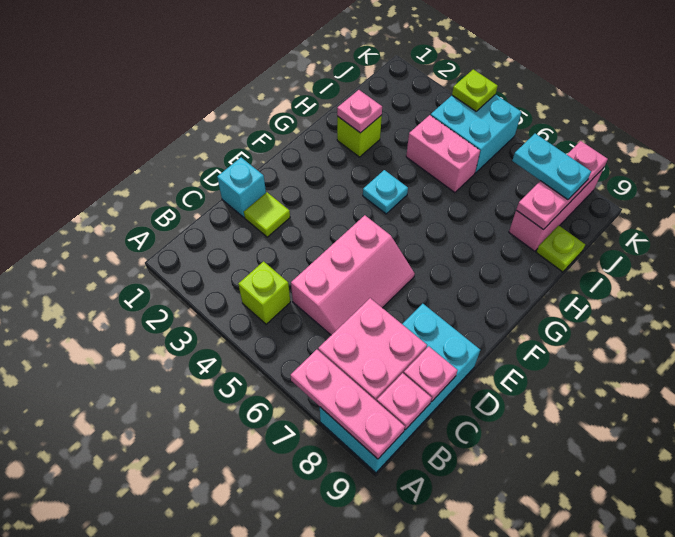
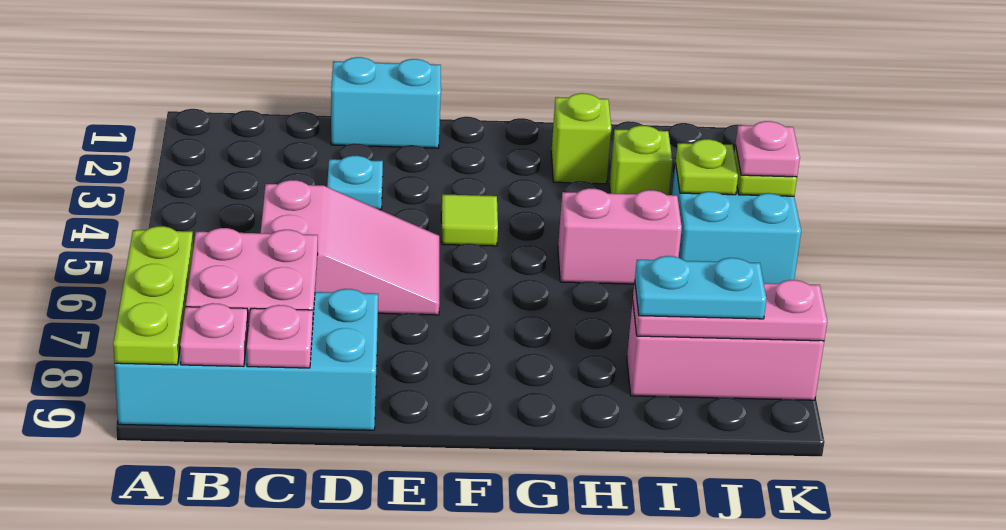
pink 1x3 plate [290,350,405,459] -> lime 1x3 plate [113,226,193,365]
lime 1x1 brick [238,261,290,324] -> lime 1x1 brick moved to [609,126,672,195]
pink 2x3 slope [291,215,415,335] -> pink 2x3 slope turned to [261,180,439,315]
cyan 1x1 brick [217,157,266,217] -> cyan 1x2 brick [331,57,441,148]
lime 1x1 tile [244,192,290,237] -> lime 1x1 tile moved to [441,194,498,246]
cyan 1x1 plate [363,170,408,214] -> cyan 1x1 plate moved to [327,156,383,210]
pink 1x1 plate [337,90,382,133] -> pink 1x1 plate moved to [736,121,800,177]
pink 1x2 brick [406,115,480,193] -> pink 1x2 brick turned to [558,188,682,284]
lime 1x1 plate [536,225,585,272] -> lime 1x1 plate moved to [676,139,738,195]
cyan 1x2 plate [512,134,591,200] -> cyan 1x2 plate turned to [635,256,766,319]

